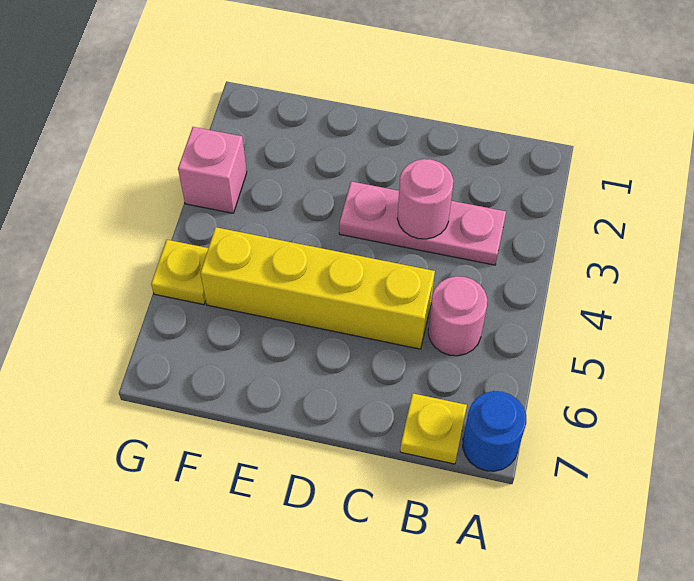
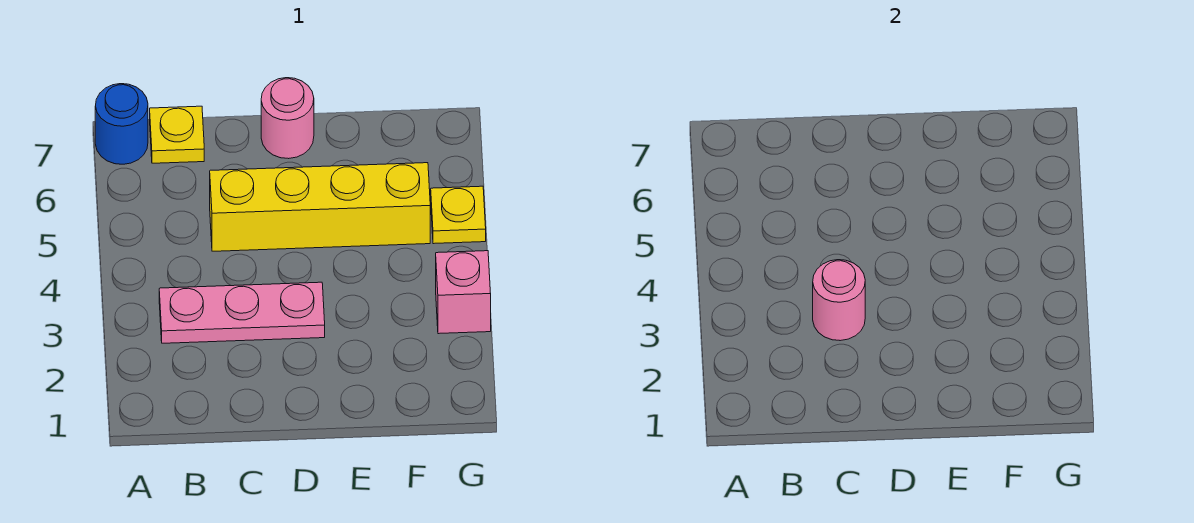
pink 1x1 round brick [428,276,487,356] -> pink 1x1 round brick moved to [261,78,314,159]

